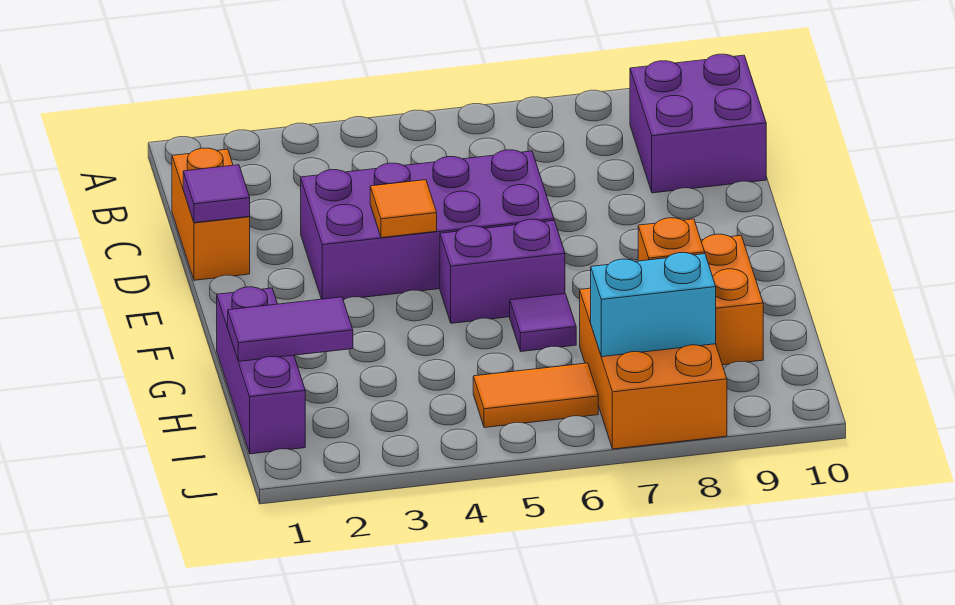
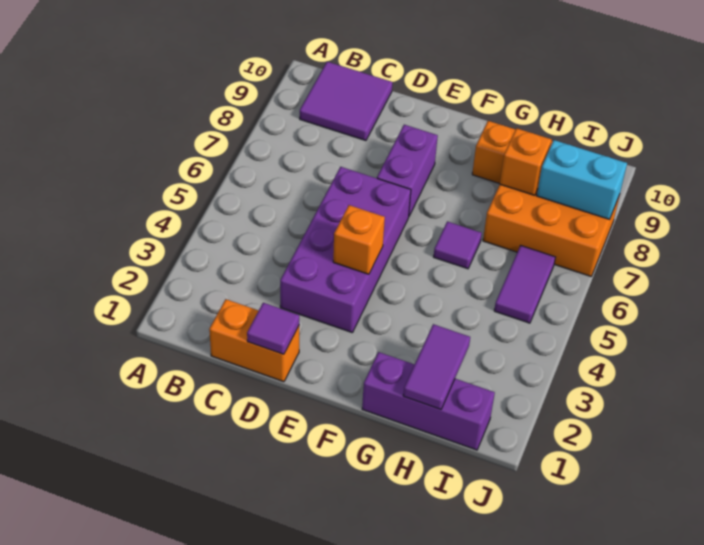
purple 2x2 brick [630,54,766,193] -> purple 2x2 tile [300,62,393,141]
orange 1x1 tile [370,180,437,238] -> orange 1x1 brick [333,205,385,274]
purple 1x2 brick [440,219,565,323] -> purple 1x2 brick moved to [377,125,438,216]
orange 1x2 tile [473,363,598,428] -> purple 1x2 tile [494,245,555,323]
cyan 1x2 brick [591,253,716,357] -> cyan 1x2 brick turned to [537,140,627,219]

